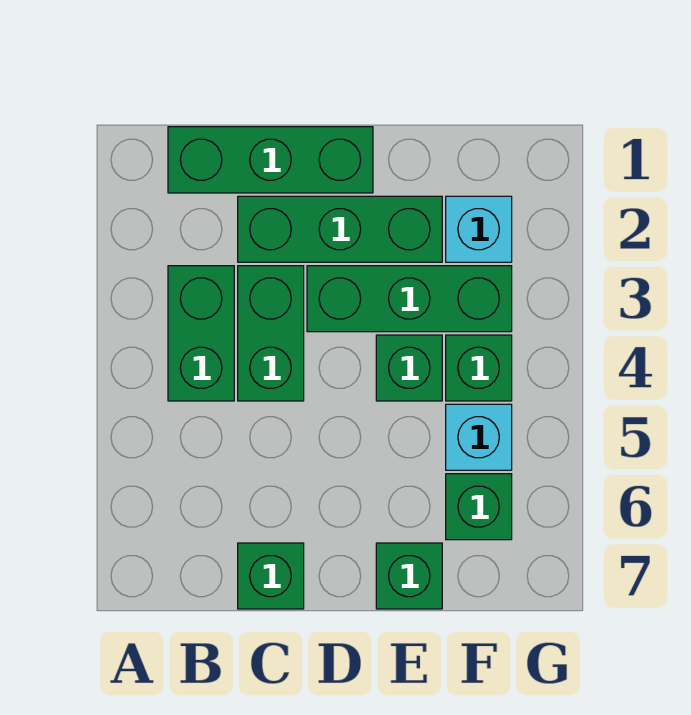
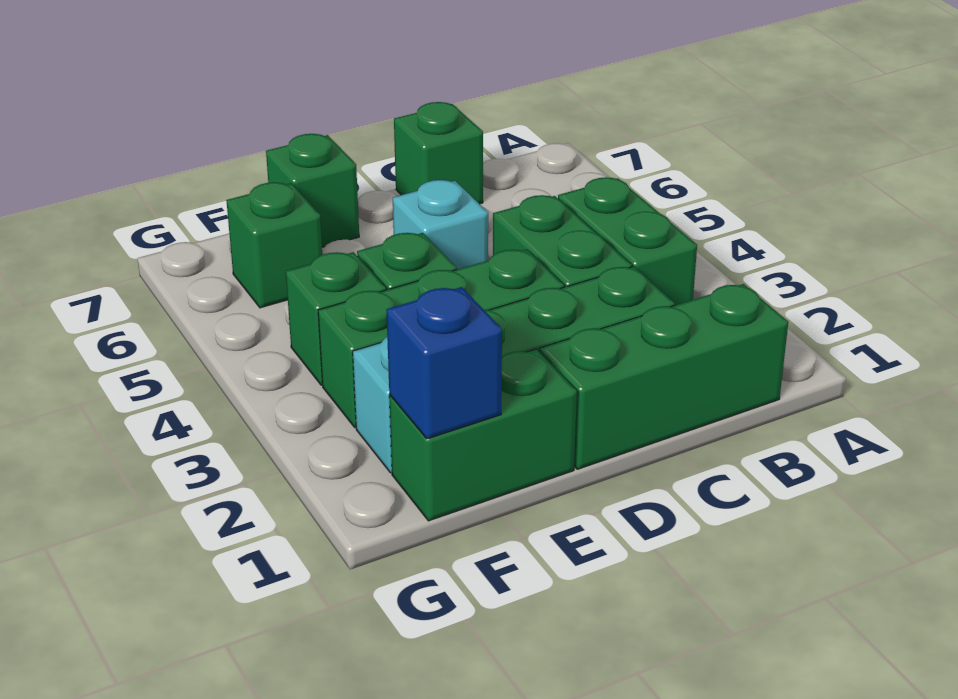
none -> green 1x2 brick [389,349,577,521]
none -> blue 1x1 brick [386,287,502,439]
cyan 1x1 brick [446,404,512,470] -> cyan 1x1 brick moved to [393,180,488,269]

